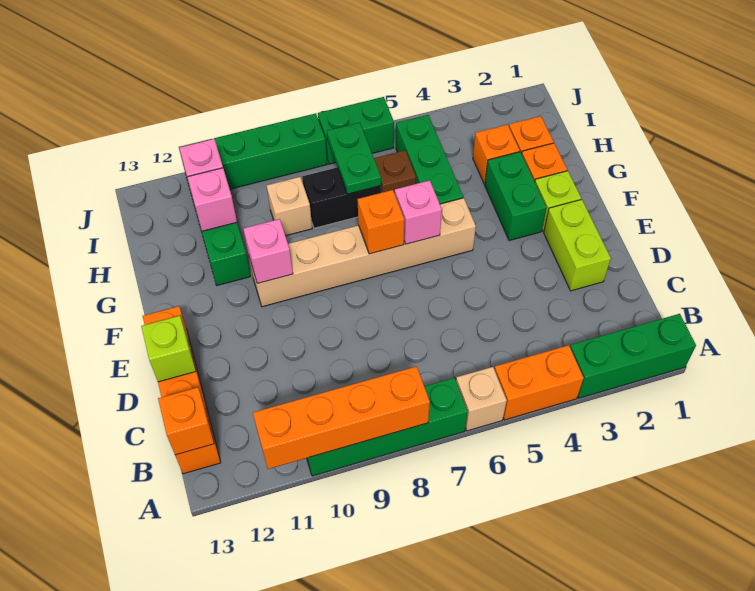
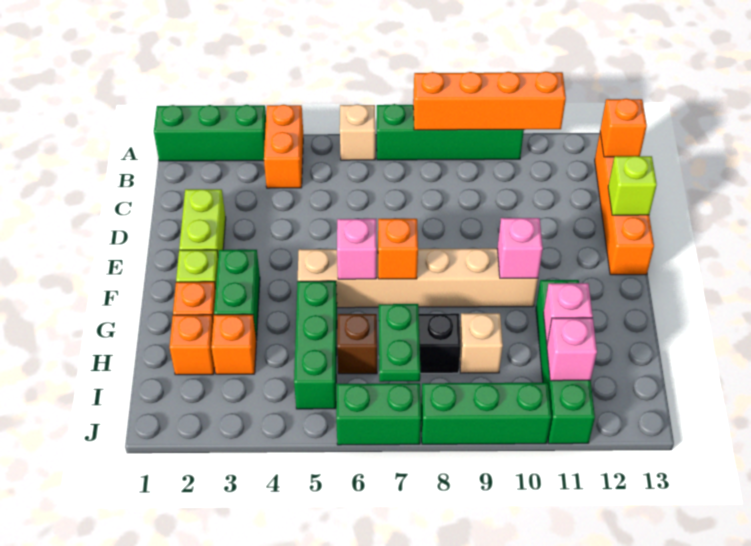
orange 1x2 brick [494,345,584,420] -> orange 1x2 brick turned to [264,105,303,188]

